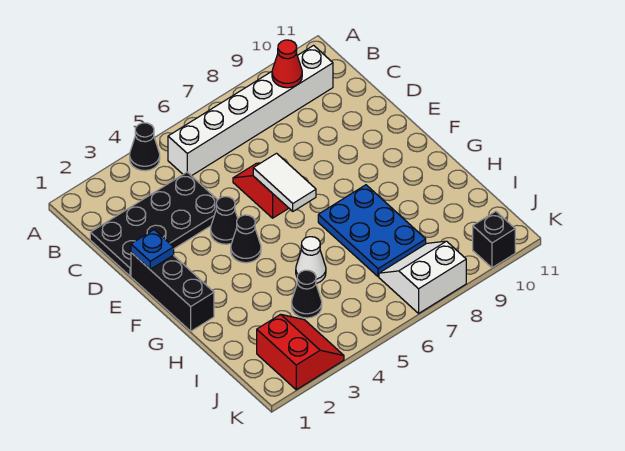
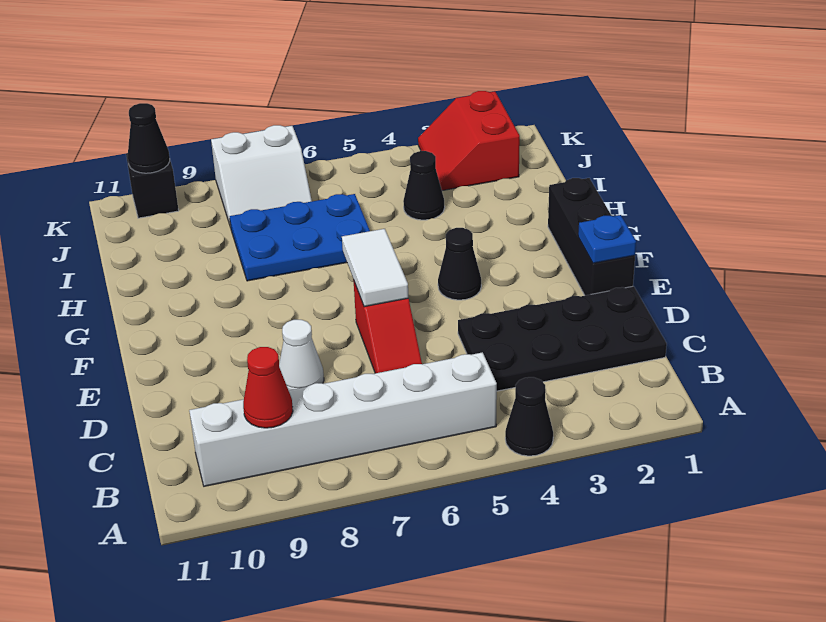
black 1x1 cone [211,197,238,244] -> black 1x1 cone moved to [128,103,170,173]
blue 2x3 plate [318,185,426,277] -> blue 2x3 plate turned to [230,194,370,281]
white 1x1 cone [296,237,326,283] -> white 1x1 cone moved to [279,320,324,390]

